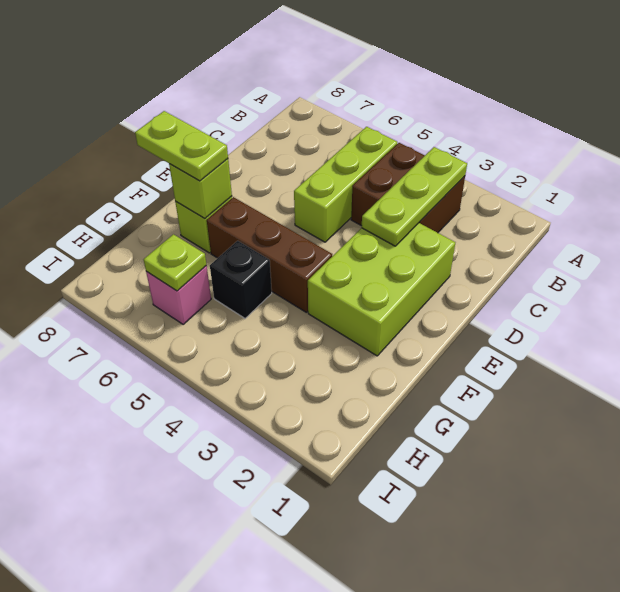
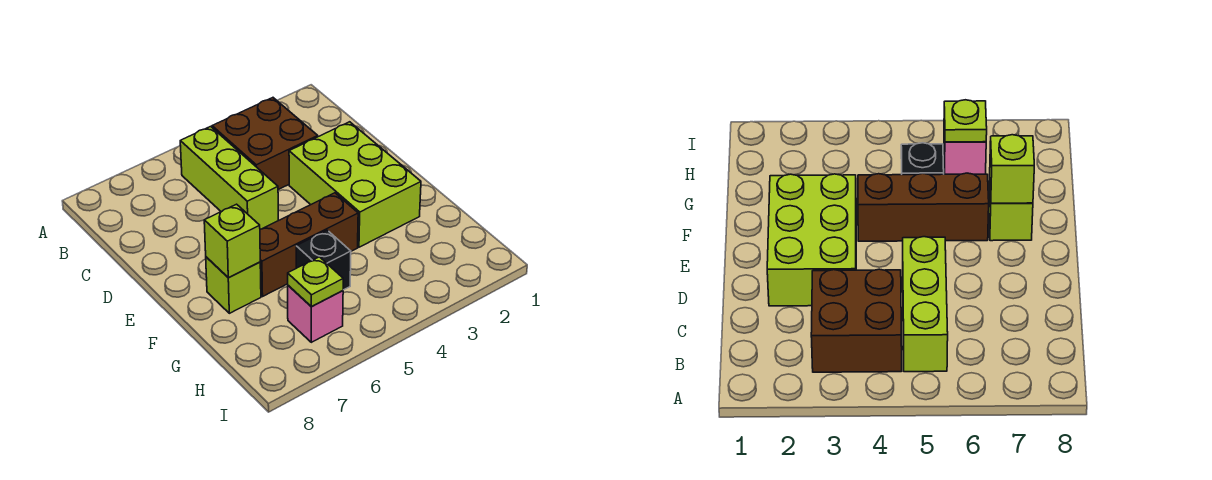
lime 1x3 plate [362,147,467,246] -> none
lime 1x2 plate [135,111,228,181] -> none

